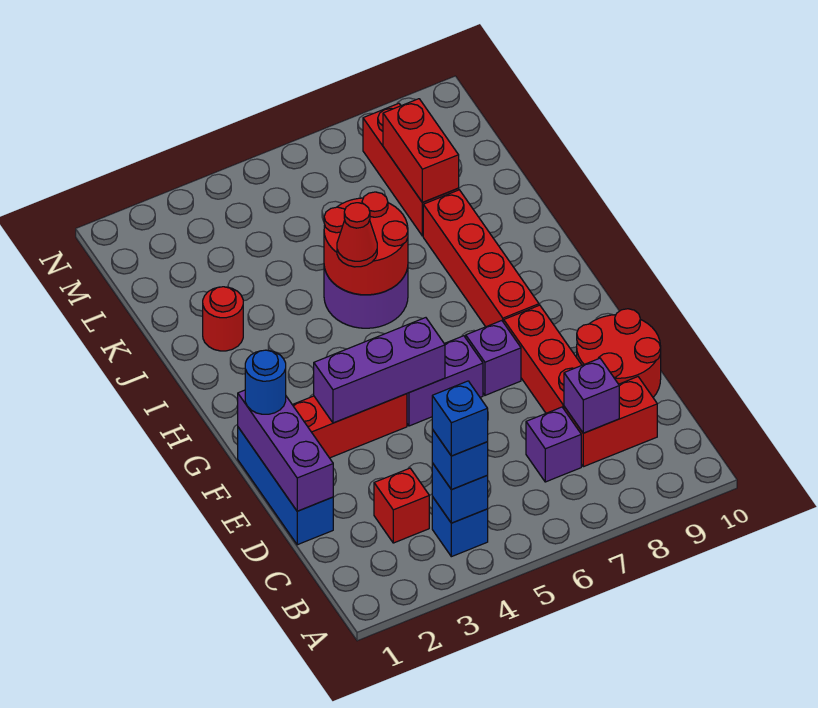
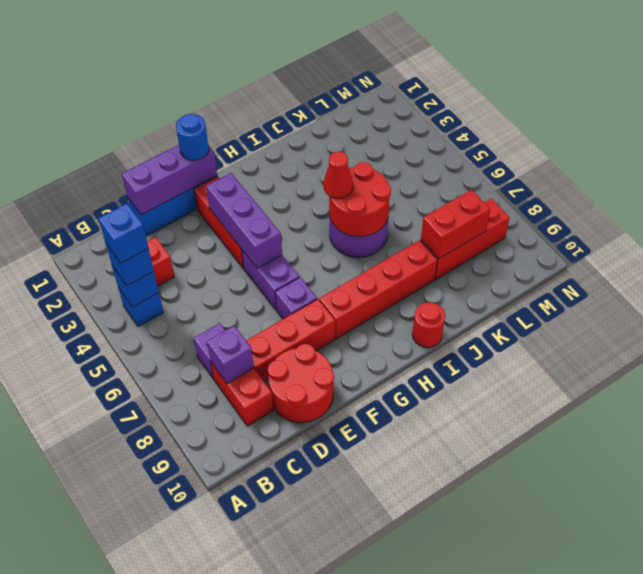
red 1x1 round brick [203,287,243,351] -> red 1x1 round brick moved to [412,302,445,348]

